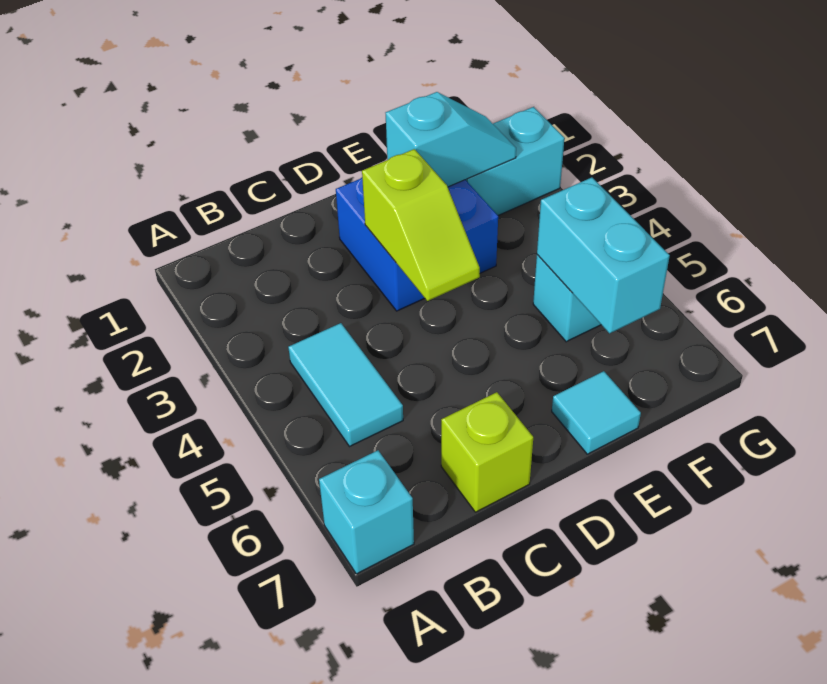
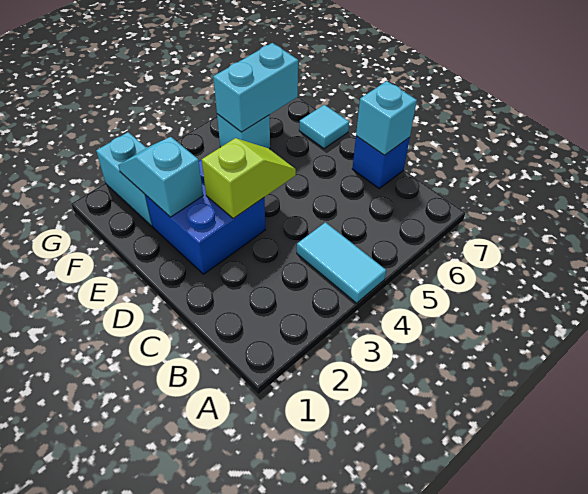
cyan 1x1 brick [319,450,414,574] -> cyan 1x1 brick moved to [356,81,417,155]
cyan 1x2 tile [288,323,403,447] -> cyan 1x2 tile turned to [297,222,386,303]
lime 1x1 brick [441,392,533,512] -> blue 1x1 brick [352,136,410,188]

